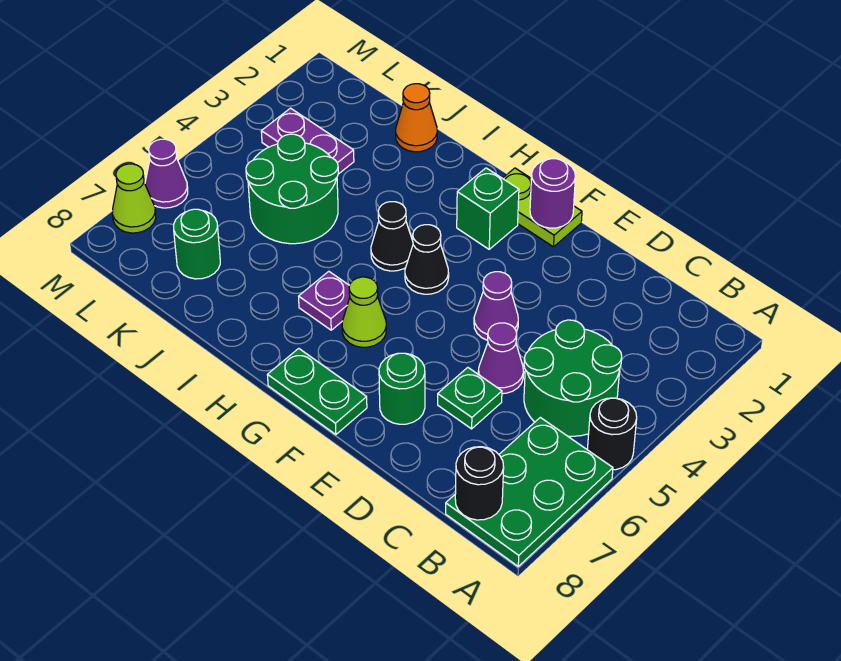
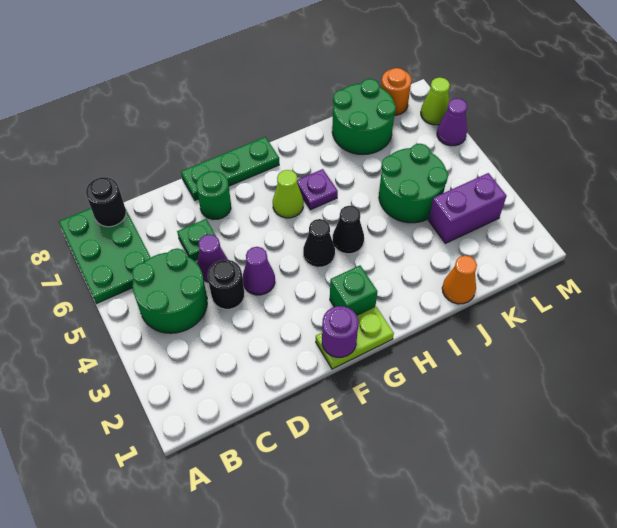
black 1x1 round brick [587,398,637,470] -> black 1x1 round brick moved to [208,260,244,309]
green 1x2 plate [268,348,367,435] -> green 1x3 plate [181,137,279,200]
purple 1x2 plate [261,108,354,174] -> purple 1x2 brick [429,173,507,243]
green 1x1 round brick [174,209,220,279] -> green 2x2 round brick [332,79,396,155]
none -> orange 1x1 round brick [381,68,411,115]

